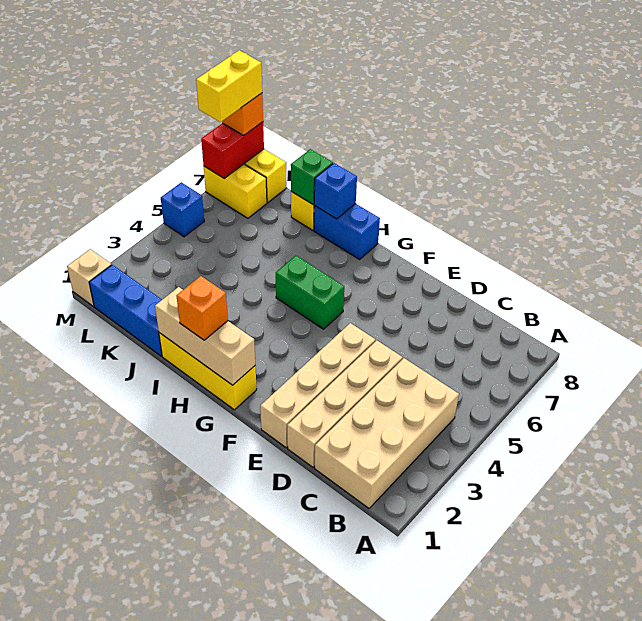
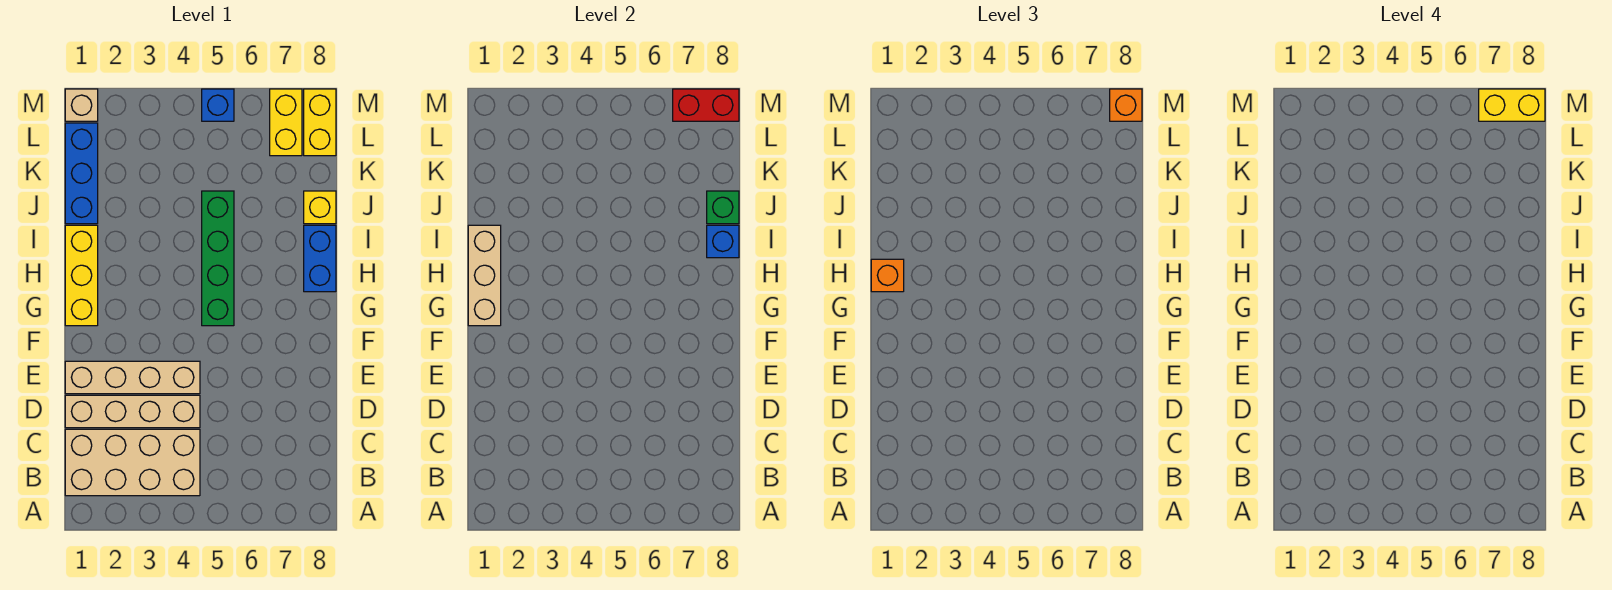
green 1x2 brick [276,256,344,329] -> green 1x4 brick [202,191,234,326]

